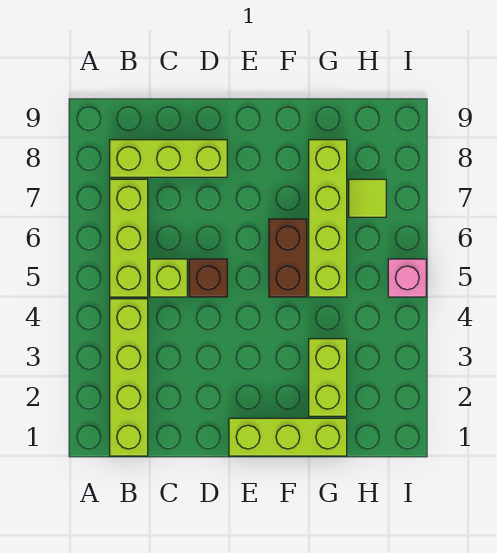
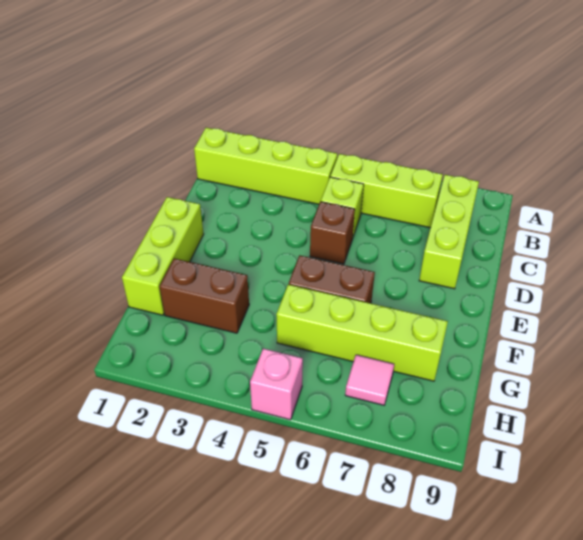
lime 1x2 brick [309,339,347,416] -> brown 1x2 brick [160,258,249,333]
lime 1x1 tile [349,179,386,217] -> pink 1x1 tile [345,355,394,405]

